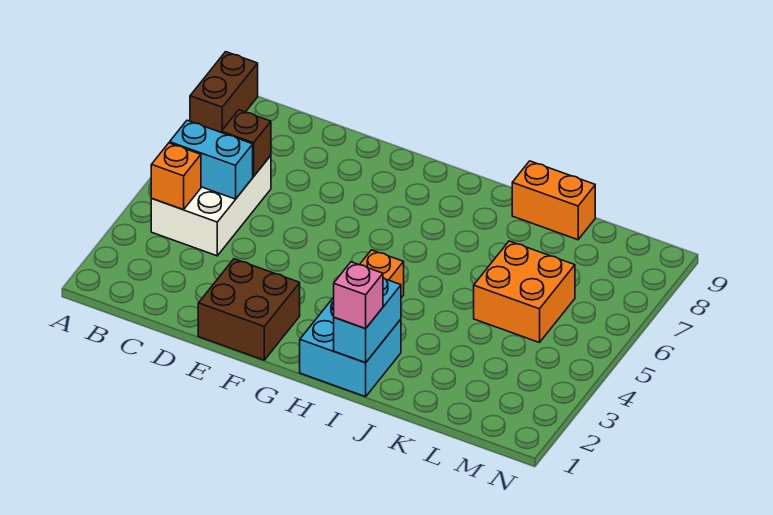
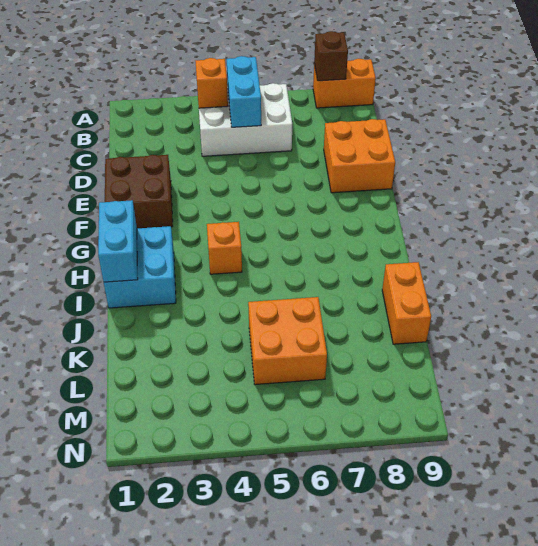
brown 1x2 brick [190,52,258,132] -> orange 1x2 brick [313,59,376,108]
brown 1x1 brick [221,110,271,176] -> brown 1x1 brick moved to [314,31,348,81]
none -> orange 2x2 brick [324,119,395,193]
cyan 1x2 brick [334,278,401,363] -> cyan 1x2 brick turned to [98,200,138,282]
pink 1x1 brick [334,262,383,329] -> none

